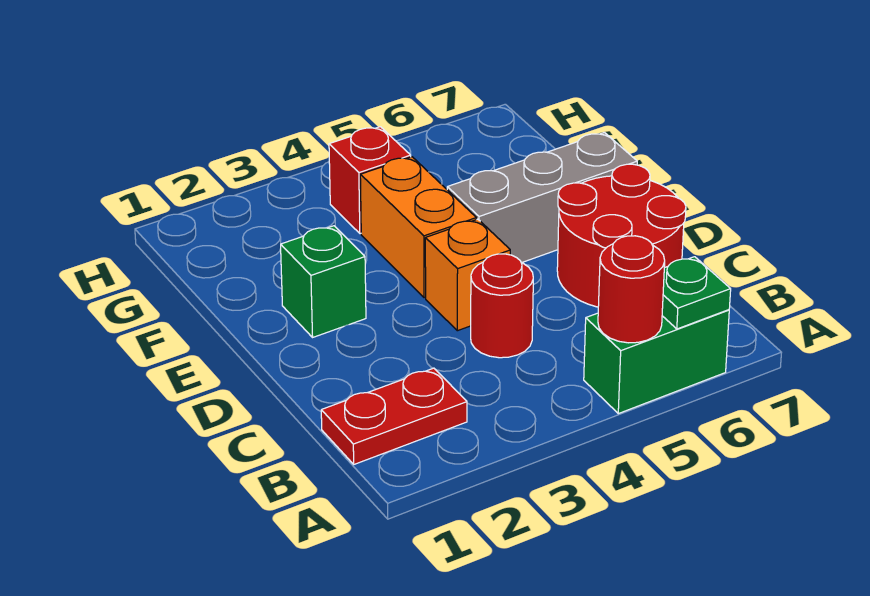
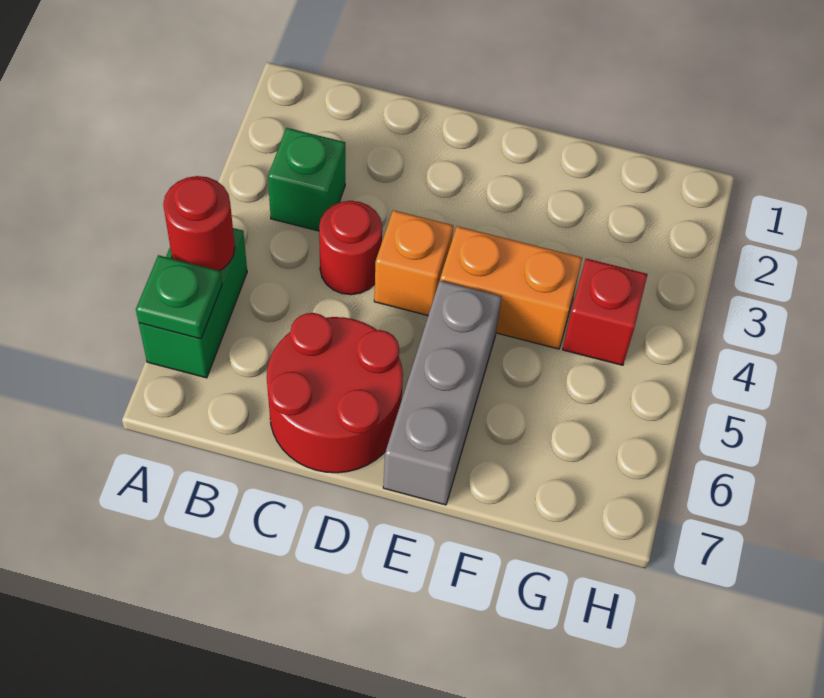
red 1x2 plate [321,368,467,464] -> none
green 1x1 brick [281,226,366,337] -> green 1x1 brick moved to [268,128,345,231]

